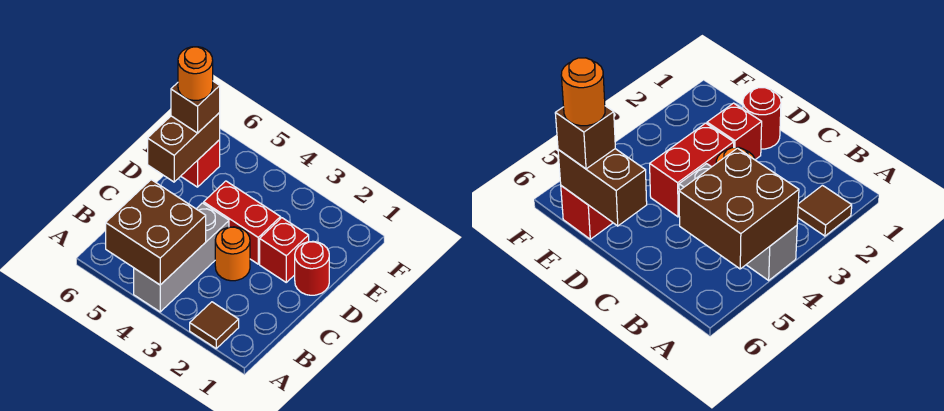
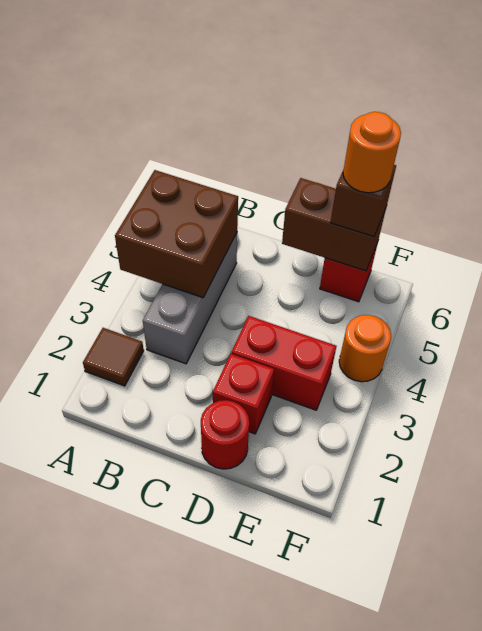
grey 1x3 brick [134,203,229,312] -> grey 1x3 brick turned to [143,233,237,364]
orange 1x1 round brick [215,227,250,281] -> orange 1x1 round brick moved to [339,315,391,382]
red 1x2 brick [204,181,281,264] -> red 1x2 brick turned to [231,316,336,410]

